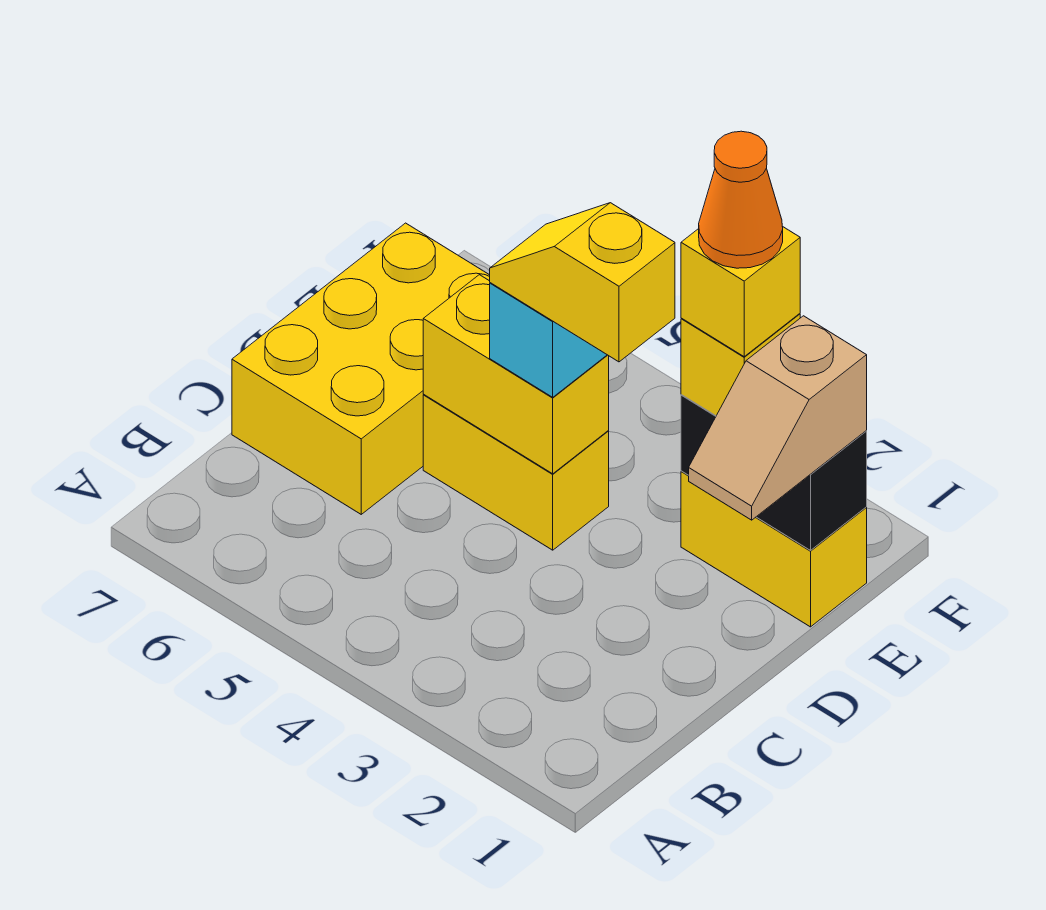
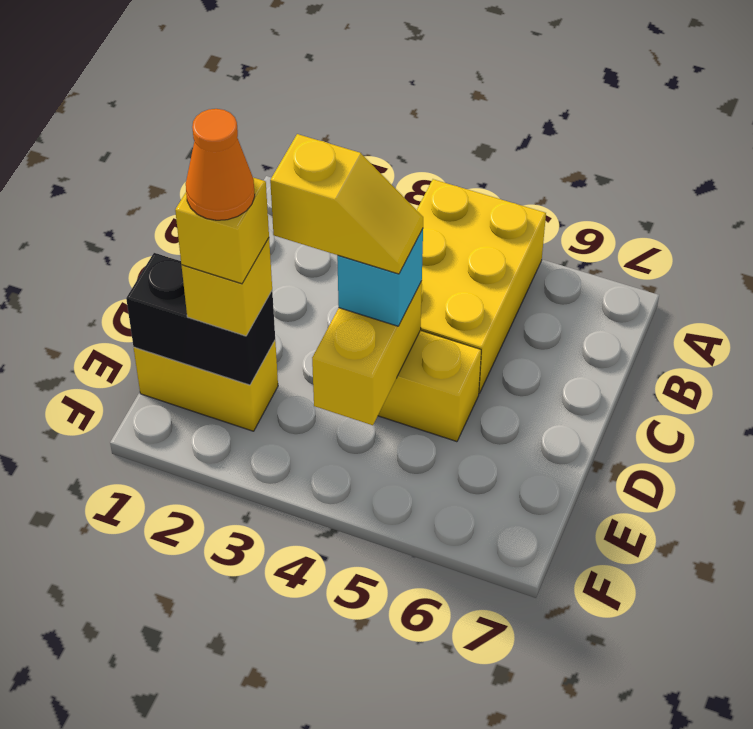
yellow 2x3 brick [232,223,490,514] -> yellow 2x3 brick moved to [417,179,546,393]
tan 1x2 slope [689,316,867,520] -> none
yellow 1x2 brick [423,275,609,474] -> yellow 1x2 brick turned to [312,282,422,425]

